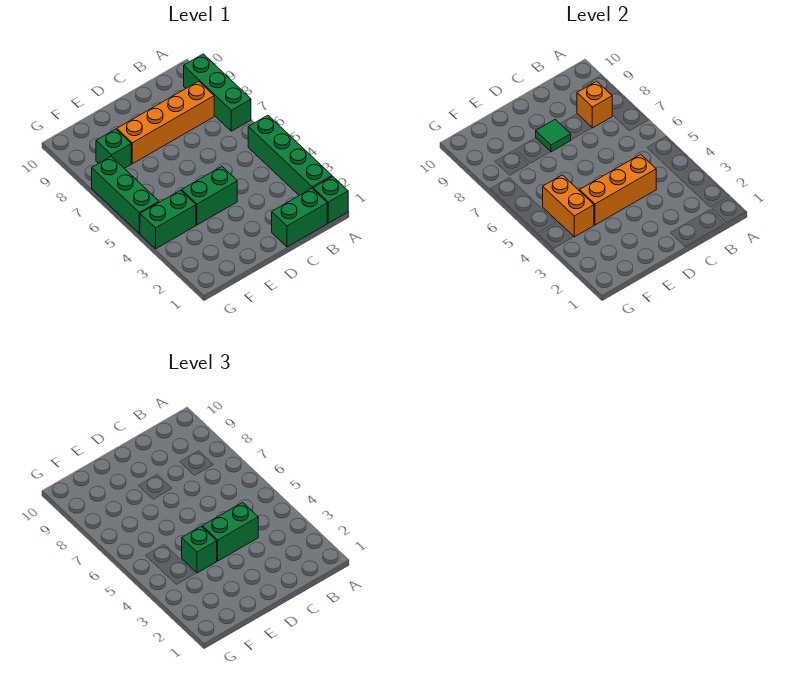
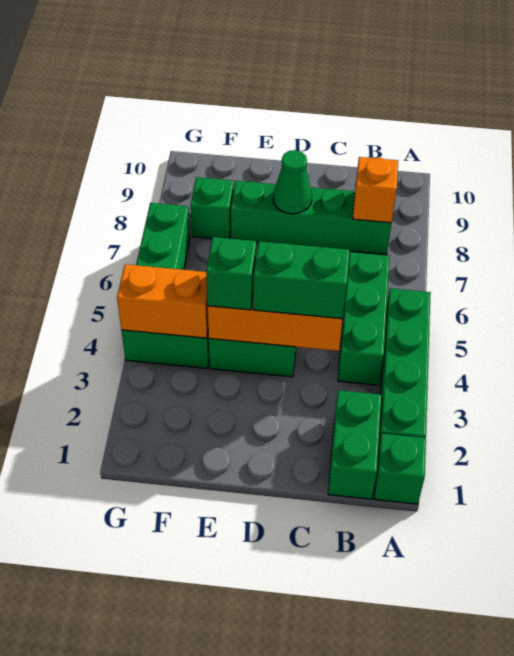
green 1x3 brick [184,54,251,131] -> green 1x3 brick moved to [338,252,390,385]
green 1x2 brick [272,189,327,247] -> green 1x2 brick turned to [328,390,381,499]
orange 1x4 brick [117,81,214,164] -> green 1x4 brick [231,181,391,255]
green 1x1 tile [536,119,571,152] -> green 1x1 cone [273,150,312,214]
orange 1x2 brick [543,175,594,237] -> orange 1x2 brick turned to [117,264,208,338]

